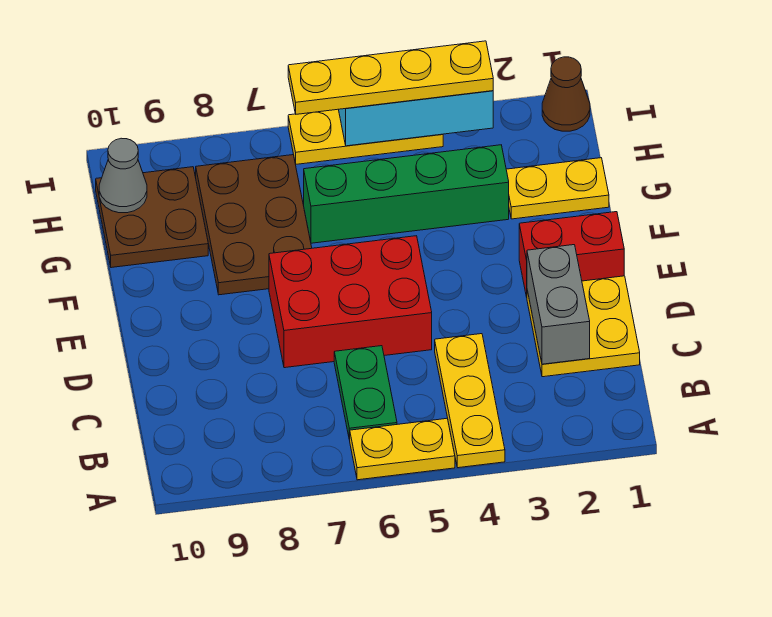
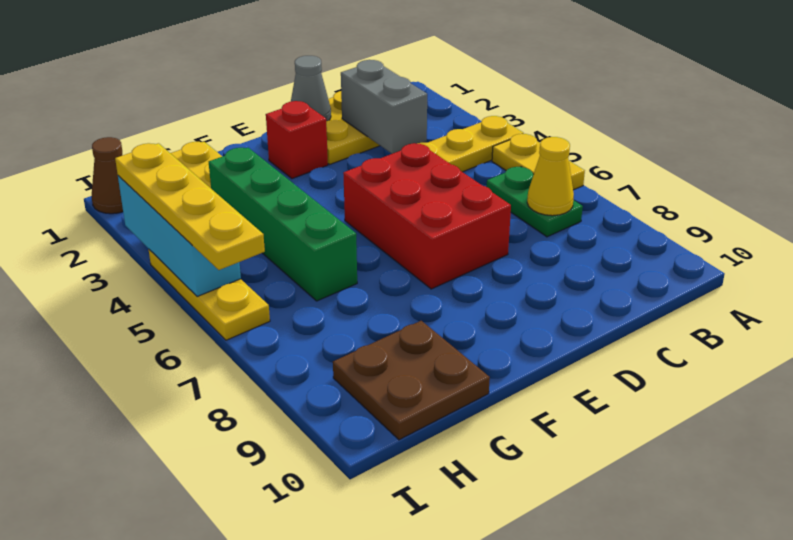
green 1x2 plate [334,346,397,440] -> green 1x2 plate turned to [487,166,583,237]
none -> yellow 1x1 cone [527,137,574,216]
grey 1x2 brick [527,245,590,364] -> grey 1x2 brick turned to [341,60,427,154]
red 1x2 brick [519,212,624,297] -> red 1x1 brick [266,101,328,179]
brown 2x3 plate [196,155,312,295] -> none
grey 1x1 cone [99,138,147,213] -> grey 1x1 cone moved to [291,56,331,121]

